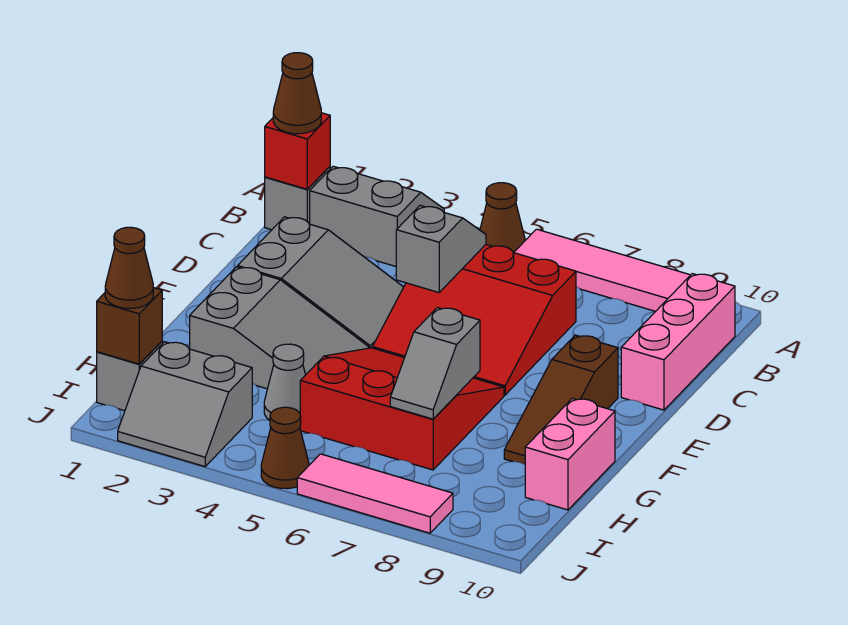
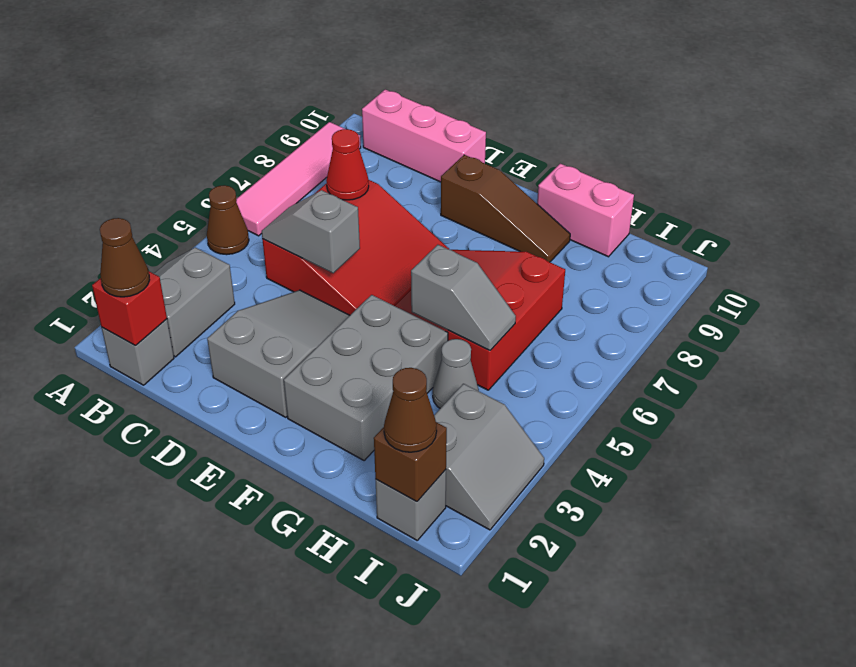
none -> red 1x1 cone [326,129,369,200]
grey 2x3 slope [190,267,369,389] -> grey 2x3 brick [284,295,448,460]
grey 1x2 slope [390,308,480,419] -> grey 1x2 slope moved to [411,245,516,350]
brown 1x1 cone [261,407,309,489] -> none
pink 1x3 tile [297,454,453,533] -> none

